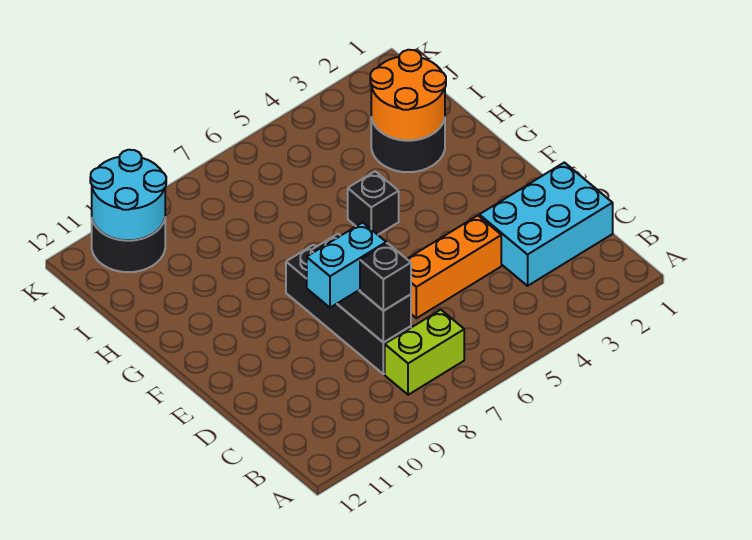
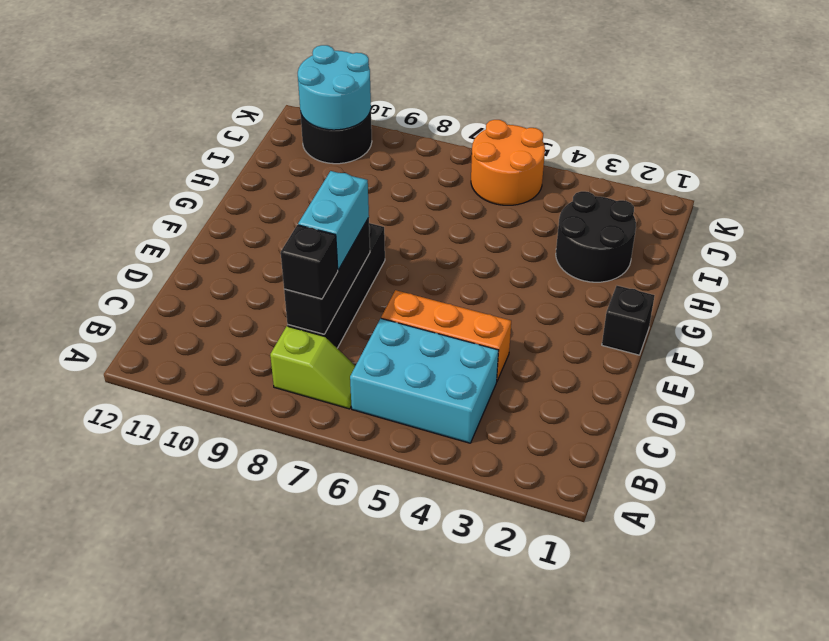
lime 1x2 brick [385,310,464,395] -> lime 1x2 slope [270,326,355,409]
cyan 2x3 brick [479,162,613,286] -> cyan 2x3 brick moved to [350,319,499,443]
cyan 1x2 brick [307,222,386,308] -> cyan 1x2 brick turned to [298,171,369,270]
black 1x1 brick [348,171,399,235] -> black 1x1 brick moved to [602,286,655,355]
orange 2x2 round brick [370,50,446,140] -> orange 2x2 round brick moved to [471,120,545,205]

